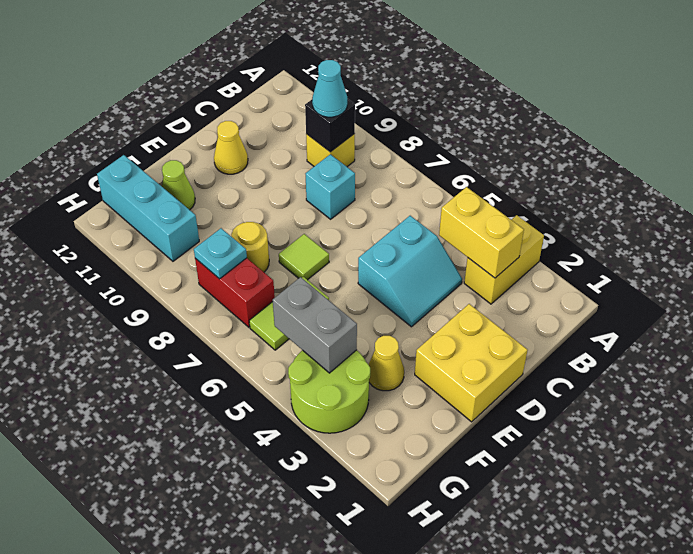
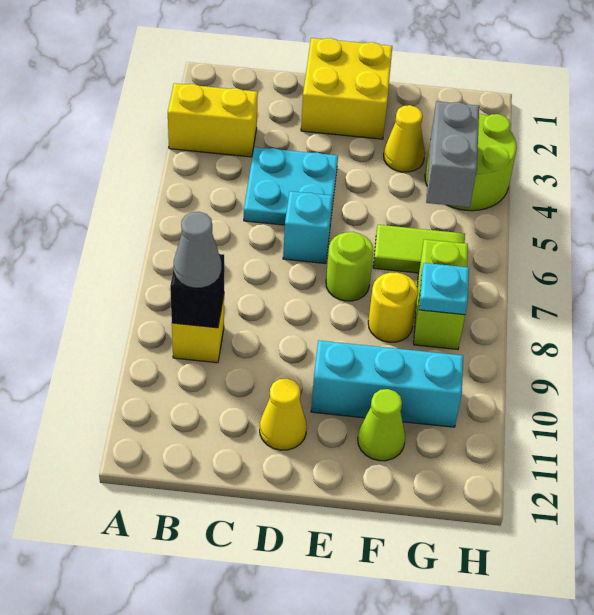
yellow 1x2 brick [439,187,524,278] -> none
cyan 1x1 cone [312,60,347,117] -> grey 1x1 cone [174,212,221,288]
cyan 2x2 slope [358,216,462,327] -> cyan 2x2 plate [244,147,338,225]
cyan 1x1 brick [306,154,355,219] -> cyan 1x1 brick moved to [283,191,333,264]
lime 1x1 tile [279,234,329,280] -> lime 1x1 round brick [326,232,373,301]
red 1x2 brick [195,258,275,327] -> lime 1x2 brick [414,239,468,349]
cyan 1x3 brick [97,155,199,261] -> cyan 1x3 brick turned to [311,340,463,427]

